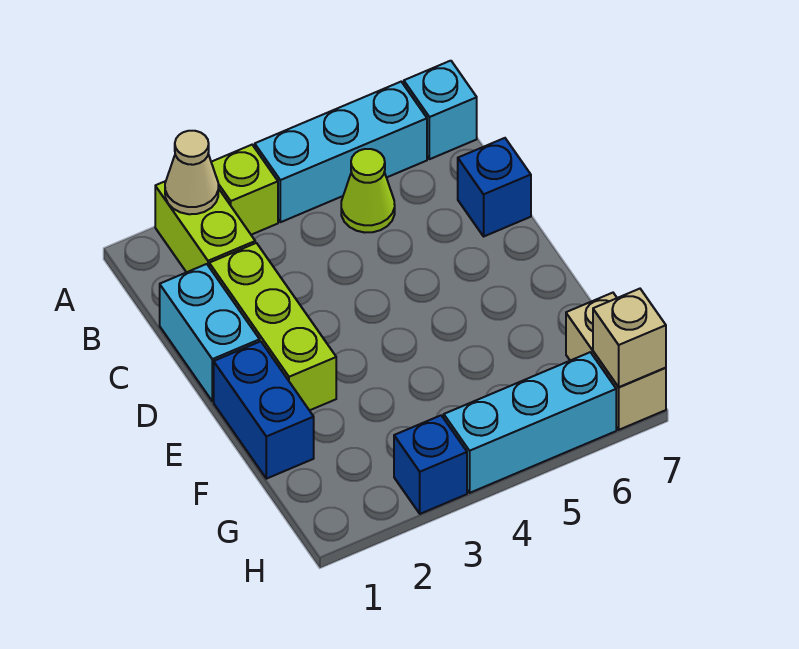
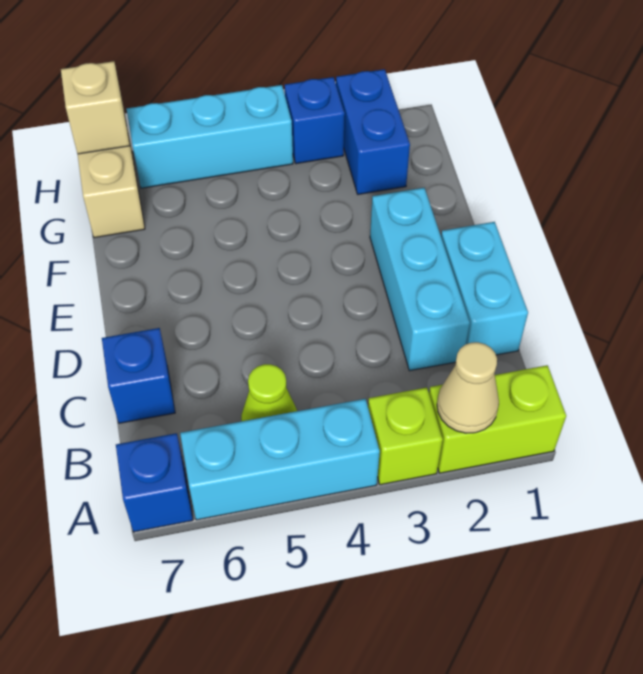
lime 1x2 brick [155,181,255,272] -> lime 1x2 brick turned to [429,365,566,473]
cyan 1x1 brick [404,61,477,159] -> blue 1x1 brick [116,433,193,532]
lime 1x3 brick [209,243,336,411] -> cyan 1x3 brick [370,188,470,371]
blue 1x2 brick [214,341,314,479] -> blue 1x2 brick moved to [336,69,410,194]

